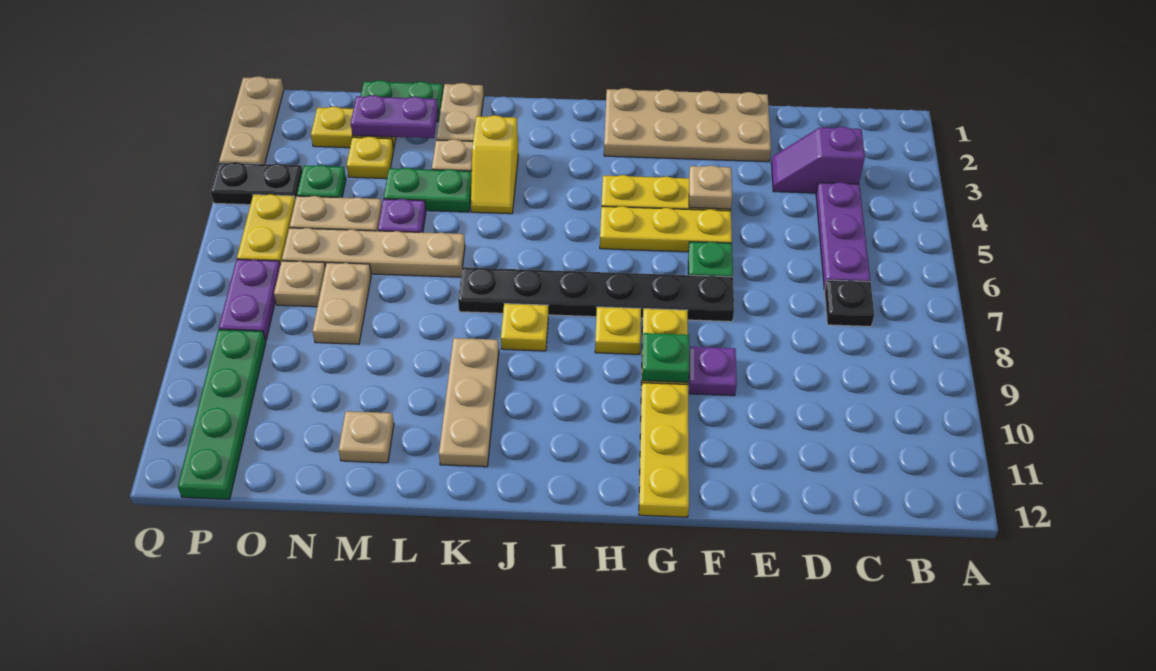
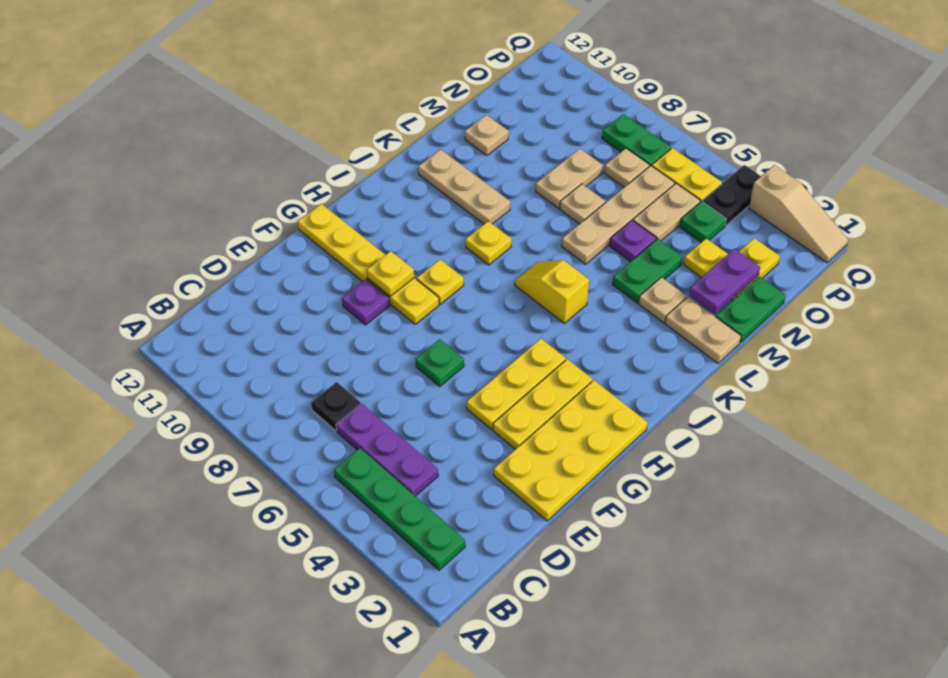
purple 1x2 slope [771,127,865,193] -> none
tan 2x4 plate [604,88,771,162] -> yellow 2x4 plate [494,380,648,521]
tan 1x1 plate [689,165,732,209] -> tan 1x1 plate moved to [560,184,606,224]
yellow 1x3 plate [600,206,732,252] -> yellow 1x3 plate moved to [493,359,593,449]
black 1x6 plate [458,267,734,322] -> none
green 1x1 plate [642,333,689,382] -> yellow 1x1 plate [367,251,414,296]
yellow 1x2 slope [471,115,518,214] -> yellow 1x2 slope moved to [515,260,589,323]
tan 1x2 plate [313,263,371,344] -> tan 1x2 plate turned to [536,149,603,208]
purple 1x2 plate [219,259,280,341] -> green 1x2 plate [602,114,671,166]
green 1x4 plate [178,330,266,499] -> green 1x4 plate moved to [334,448,465,570]
tan 1x3 plate [219,76,284,164] -> tan 1x3 slope [749,165,848,262]

